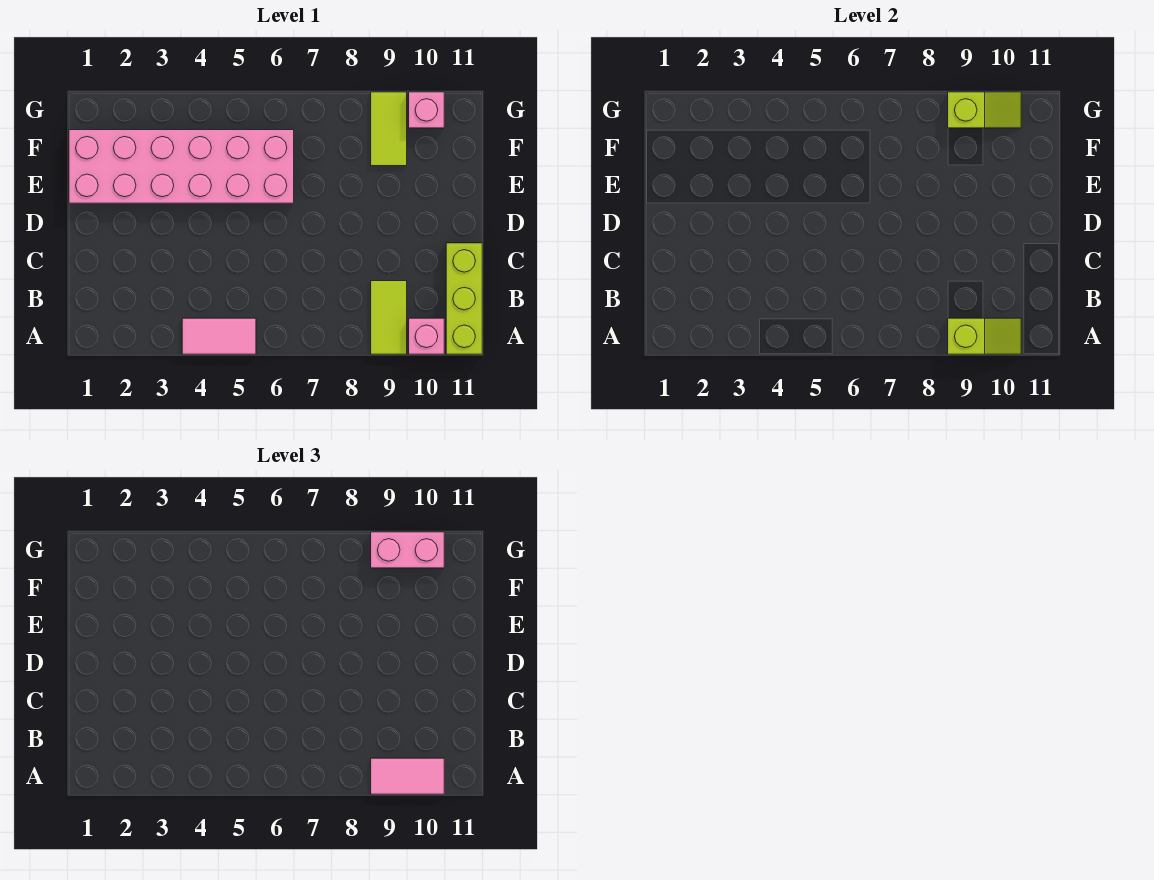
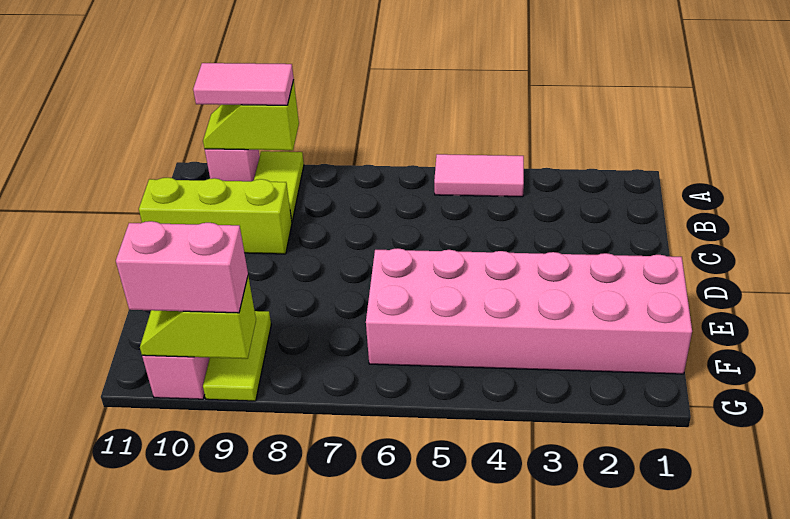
lime 1x3 brick [446,243,482,354] -> lime 1x3 brick turned to [139,178,292,254]

